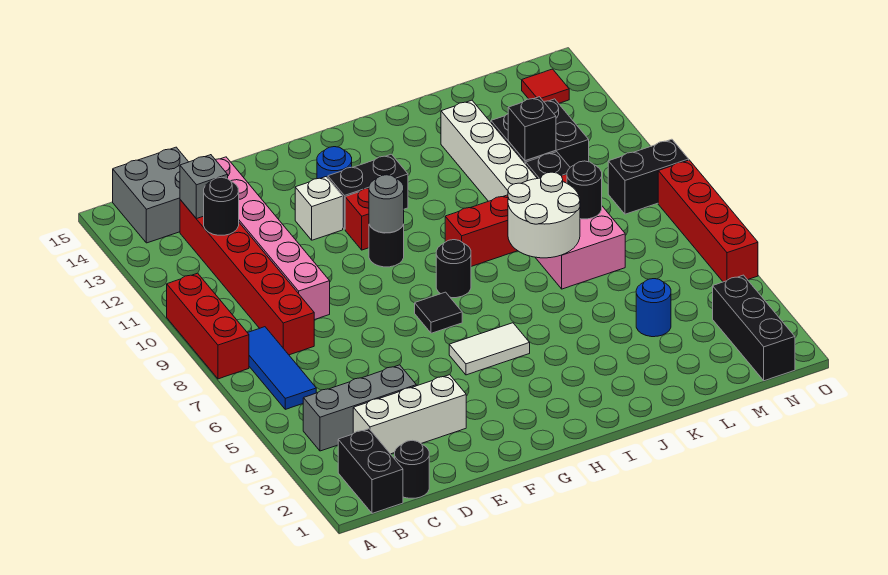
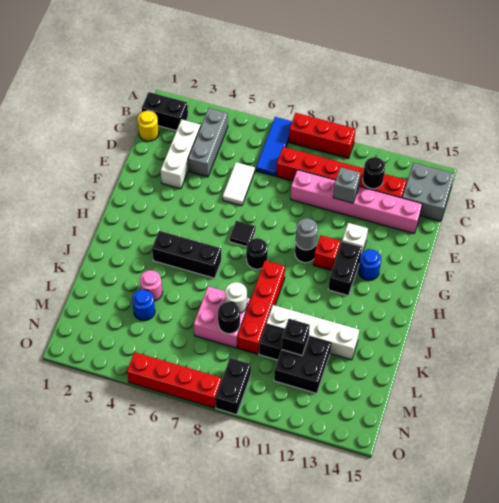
blue 1x3 tile [248,327,316,409] -> blue 1x3 tile turned to [256,117,292,176]
black 1x1 round brick [395,440,429,498] -> yellow 1x1 round brick [137,111,159,141]
grey 1x1 brick [180,155,228,219] -> grey 1x1 brick moved to [333,167,360,203]
white 1x2 tile [449,323,530,375] -> white 1x2 tile moved to [223,162,255,206]
white 2x2 round brick [508,172,580,258] -> white 1x1 round brick [225,282,247,313]
none -> pink 1x1 round brick [140,270,162,301]
black 1x3 brick [713,275,795,381] -> black 1x3 brick moved to [152,231,221,278]
red 1x1 tile [522,69,569,103] -> none

